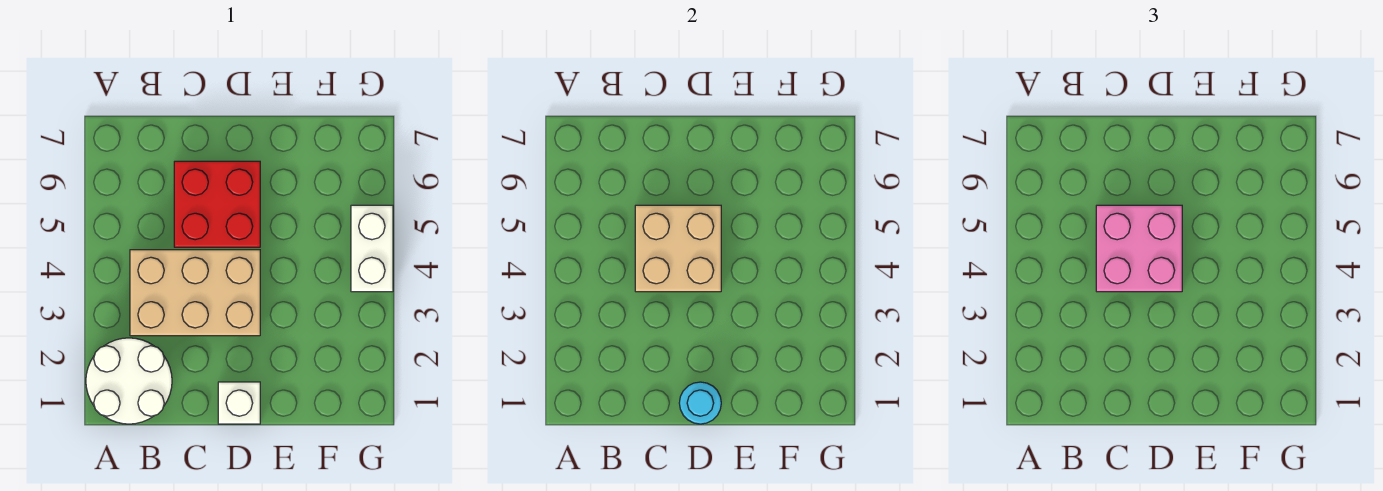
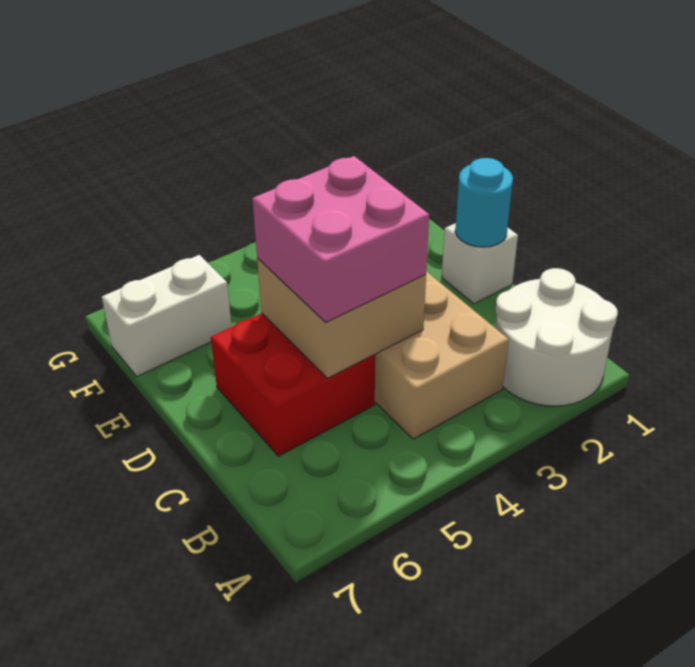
white 1x2 brick [351,205,393,292] -> white 1x2 brick moved to [102,255,232,376]

